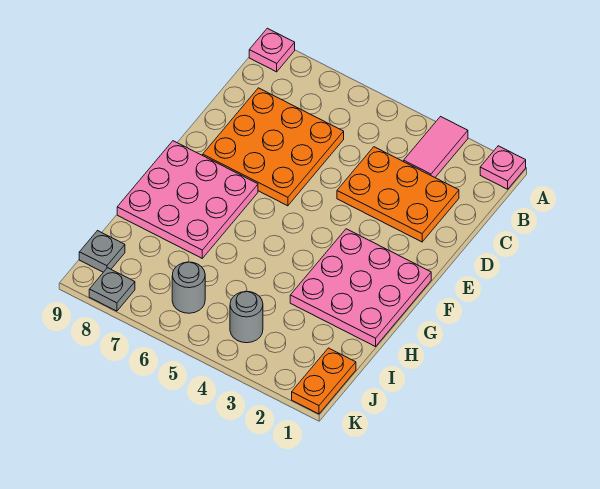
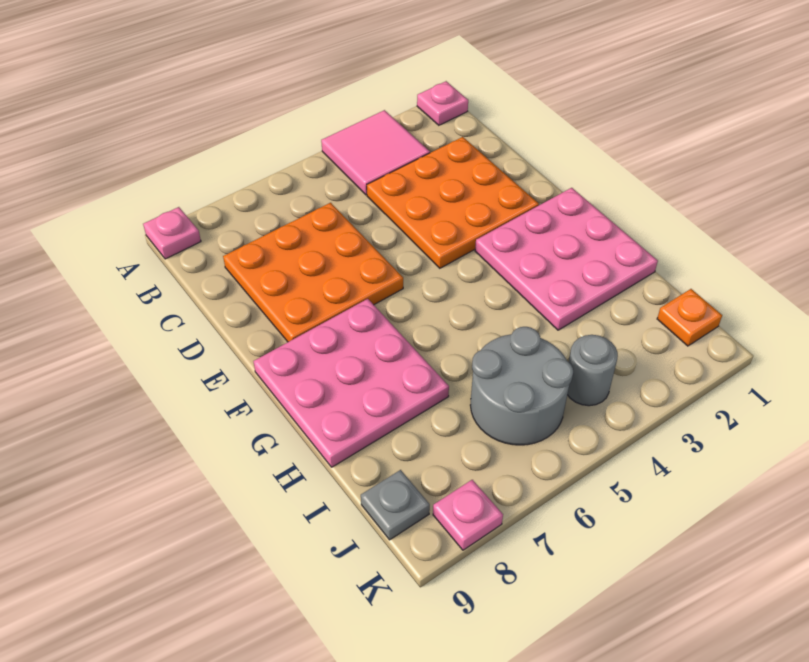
pink 1x2 tile [404,117,468,177] -> pink 2x2 tile [321,110,430,195]
orange 2x3 plate [337,147,459,242] -> orange 3x3 plate [367,137,539,268]
orange 1x2 plate [292,348,356,414] -> orange 1x1 plate [657,289,722,346]
grey 1x1 round brick [172,262,205,313] -> grey 2x2 round brick [470,327,573,445]
grey 1x1 plate [89,268,135,311] -> pink 1x1 plate [433,480,503,550]

